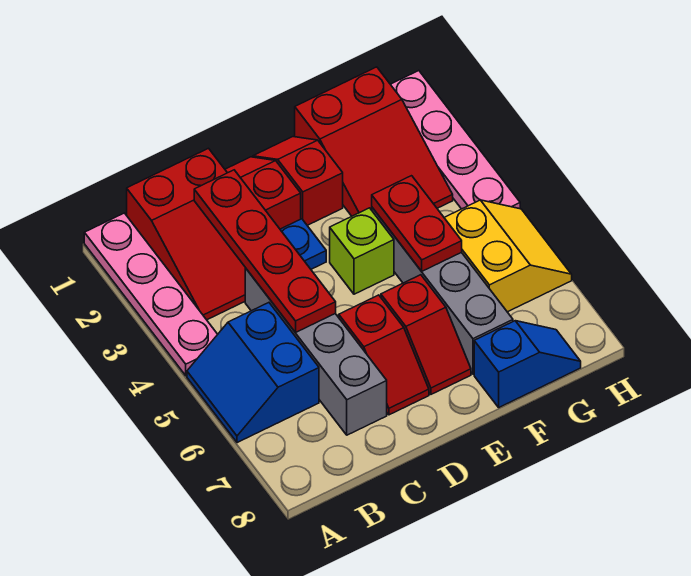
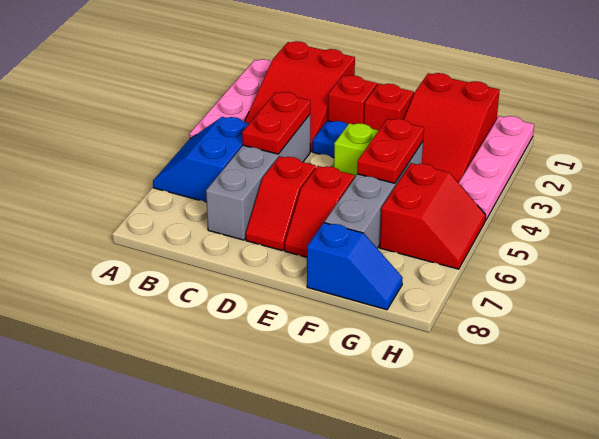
red 1x4 plate [194,170,336,333] -> red 1x2 plate [242,92,310,154]
yellow 2x2 slope [444,200,572,312] -> red 2x2 slope [380,163,486,269]

